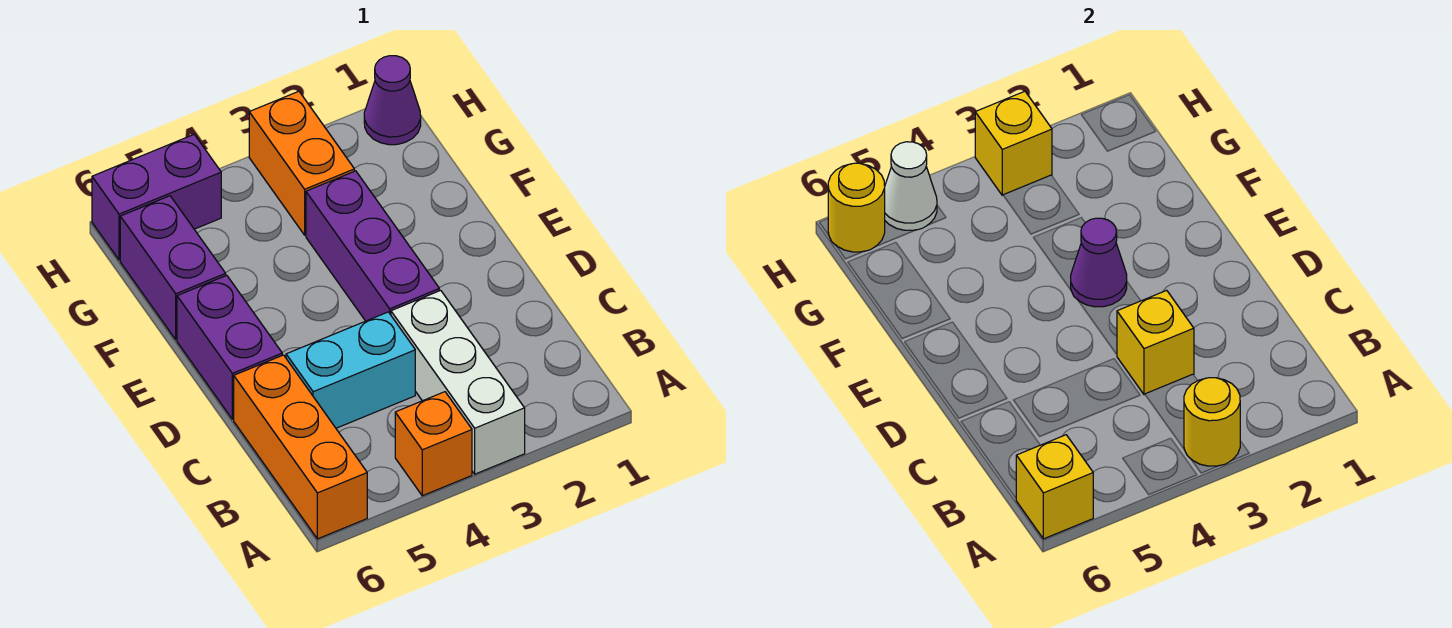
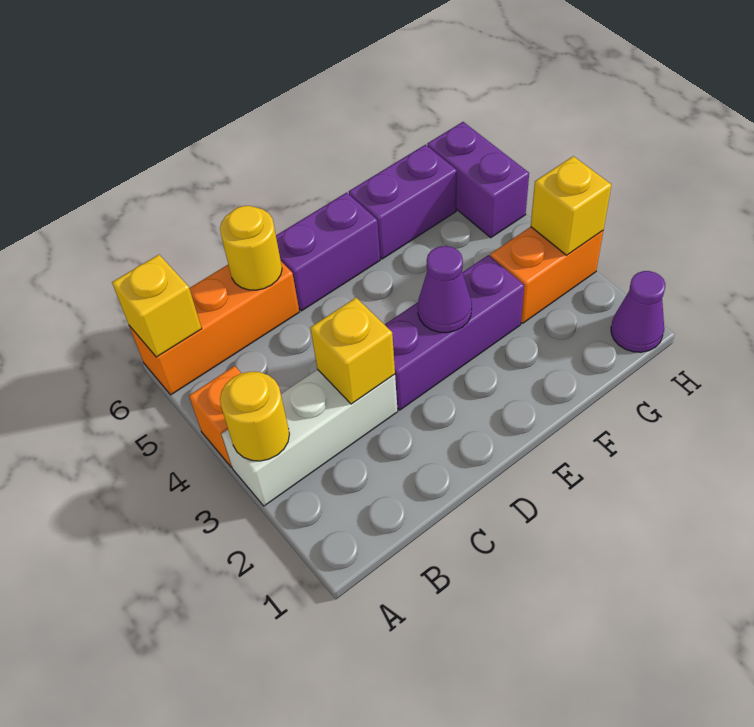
cyan 1x2 brick [286,312,415,428] -> none
white 1x1 cone [885,142,937,230] -> none
yellow 1x1 round brick [828,163,885,252] -> yellow 1x1 round brick moved to [220,206,282,290]

